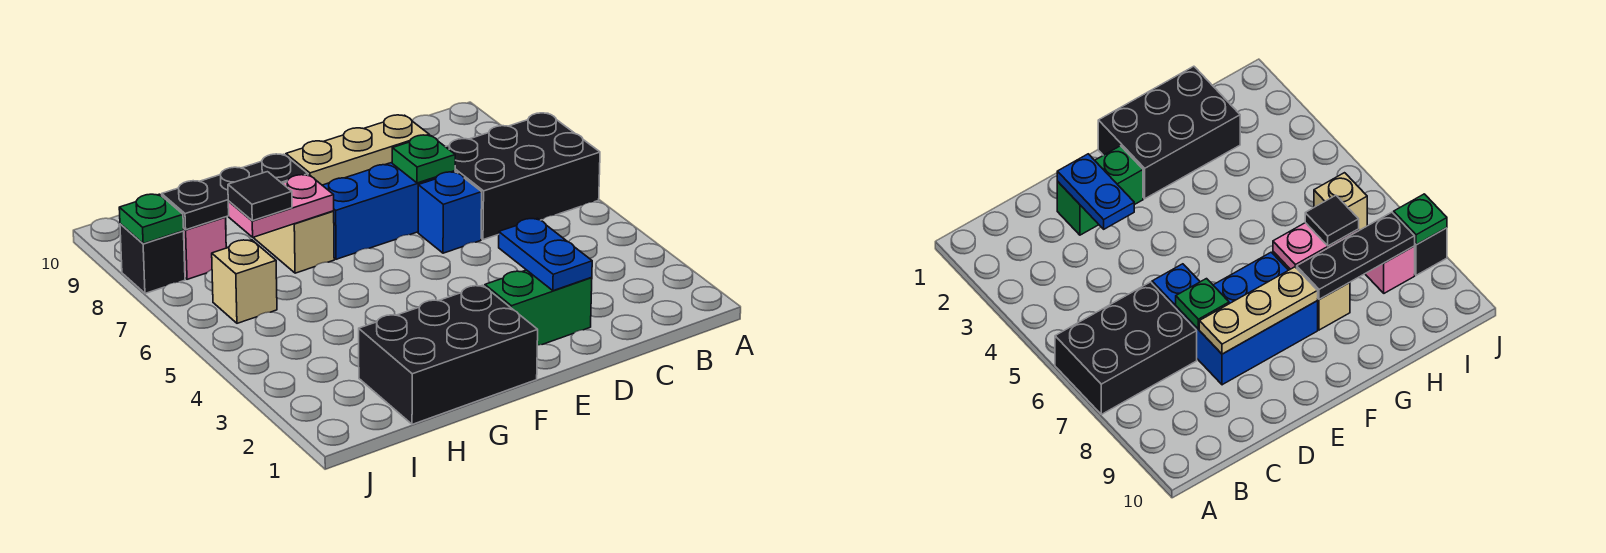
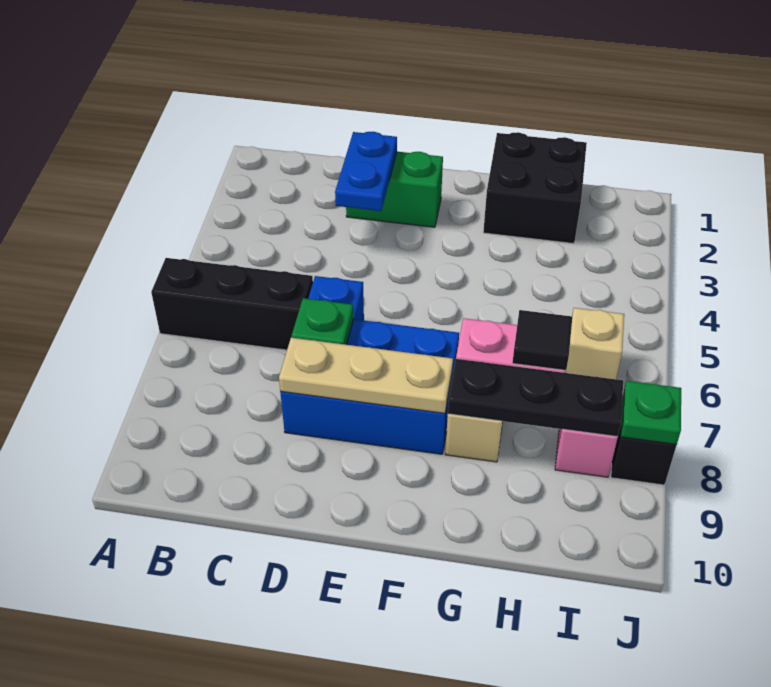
black 2x3 brick [446,113,600,240] -> black 1x3 brick [151,258,313,350]
black 2x3 brick [359,285,538,424] -> black 2x2 brick [483,132,587,244]

